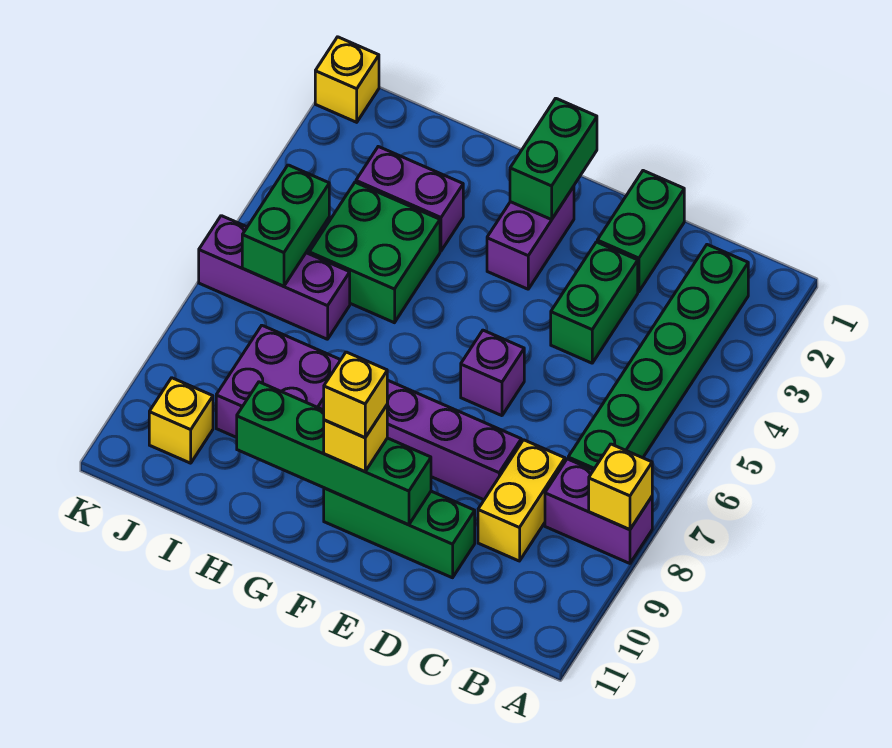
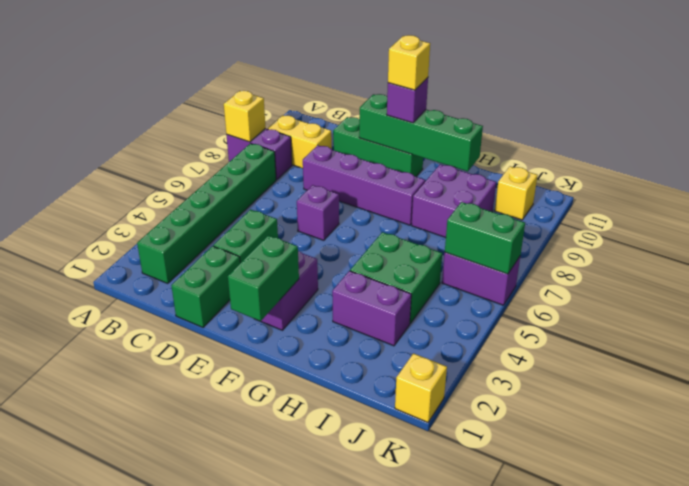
yellow 1x2 brick [478,440,565,561] -> yellow 1x2 brick turned to [268,115,332,168]
yellow 1x1 brick [324,405,387,472] -> purple 1x1 brick [387,78,428,123]
purple 1x3 brick [199,216,350,339] -> purple 1x2 brick [442,253,520,305]
green 1x2 brick [242,165,329,286] -> green 1x2 brick turned to [445,202,525,274]

